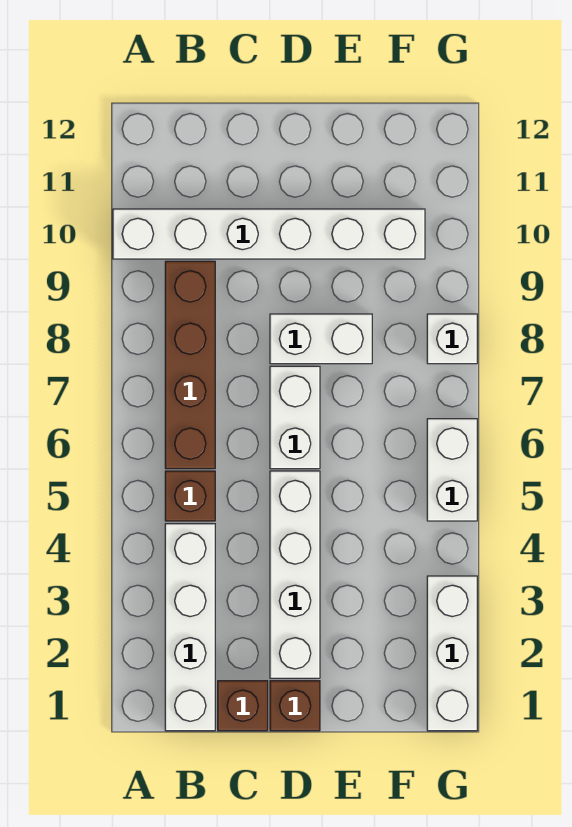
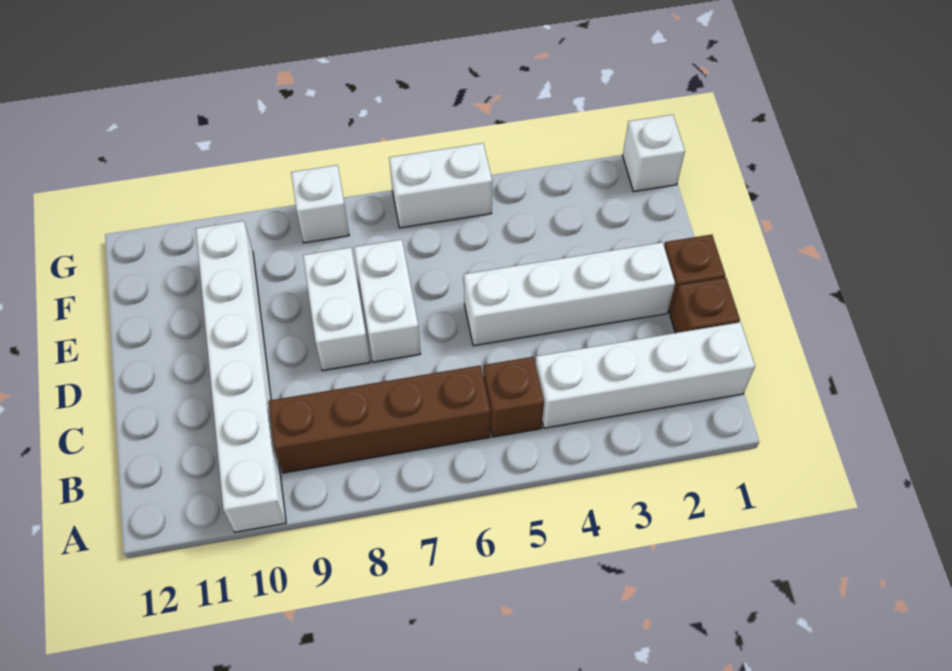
white 1x2 brick [270,366,320,469] -> white 1x2 brick turned to [354,240,421,362]
white 1x3 brick [427,576,477,731] -> white 1x1 brick [623,115,685,192]

